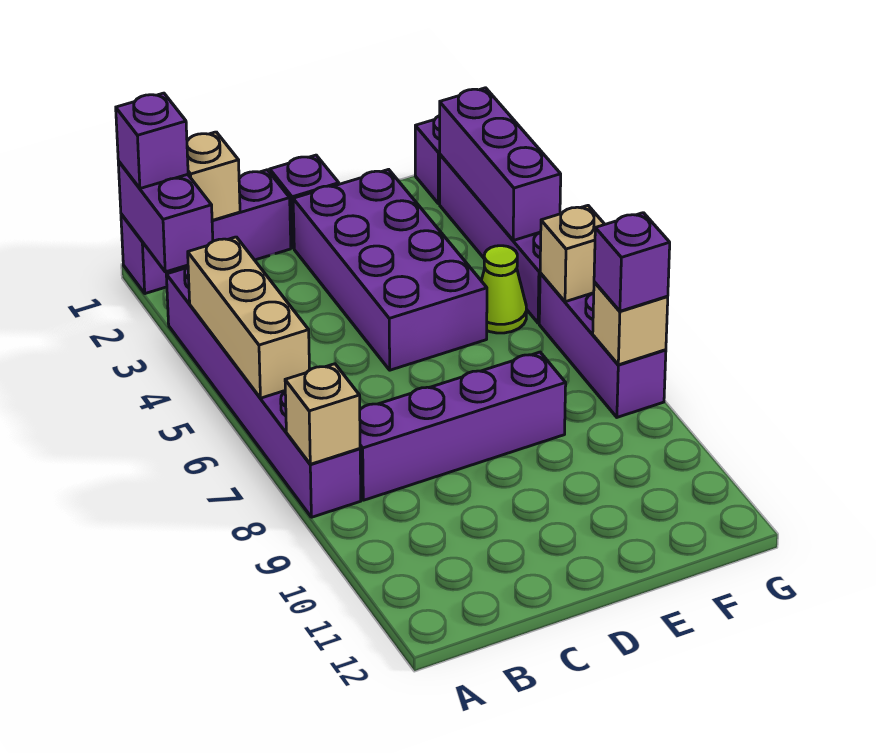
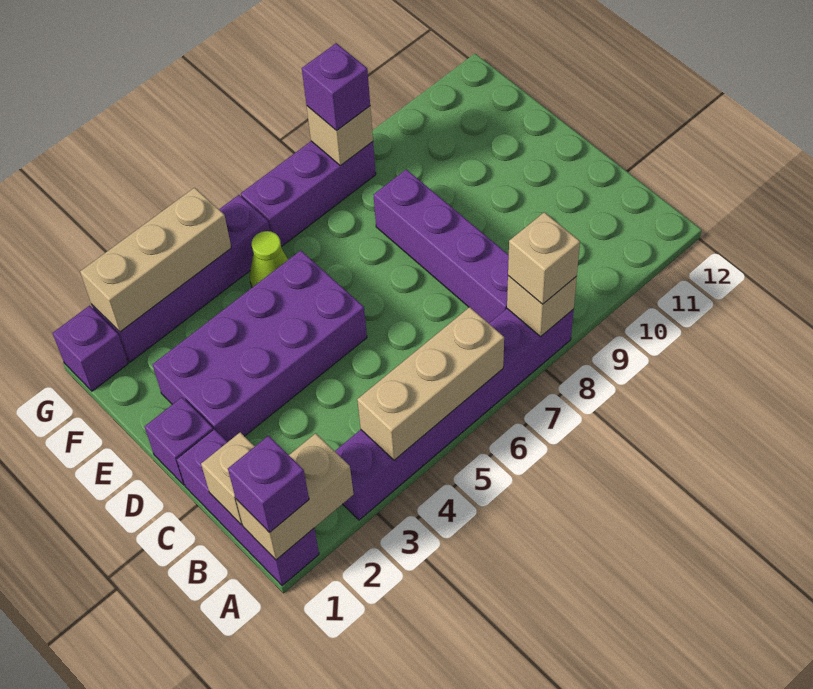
purple 1x2 brick [118,161,213,272] -> tan 1x2 brick [236,433,354,560]
purple 1x3 brick [440,88,561,240] -> tan 1x3 brick [80,188,231,332]
tan 1x1 brick [540,206,605,302] -> tan 1x1 brick moved to [508,212,580,304]

